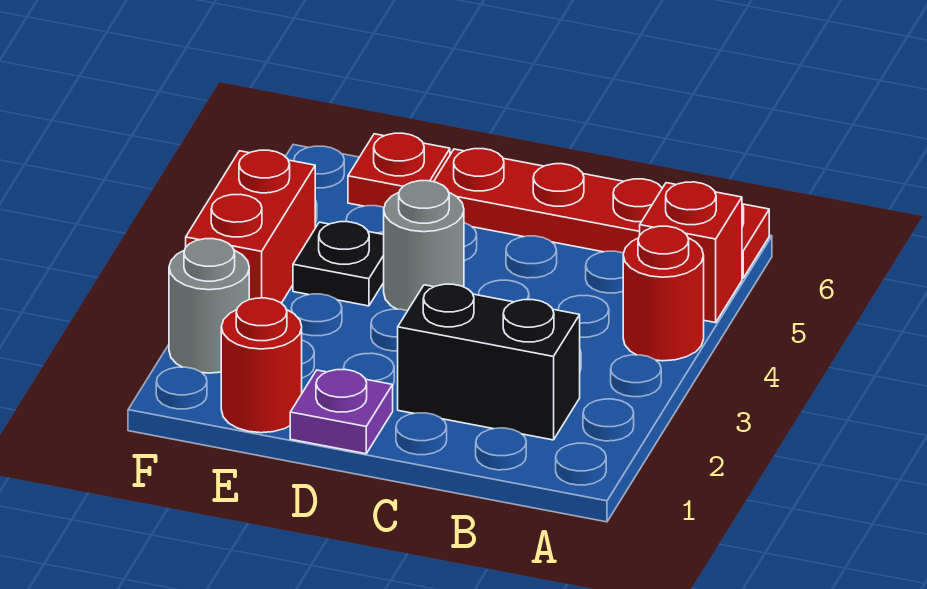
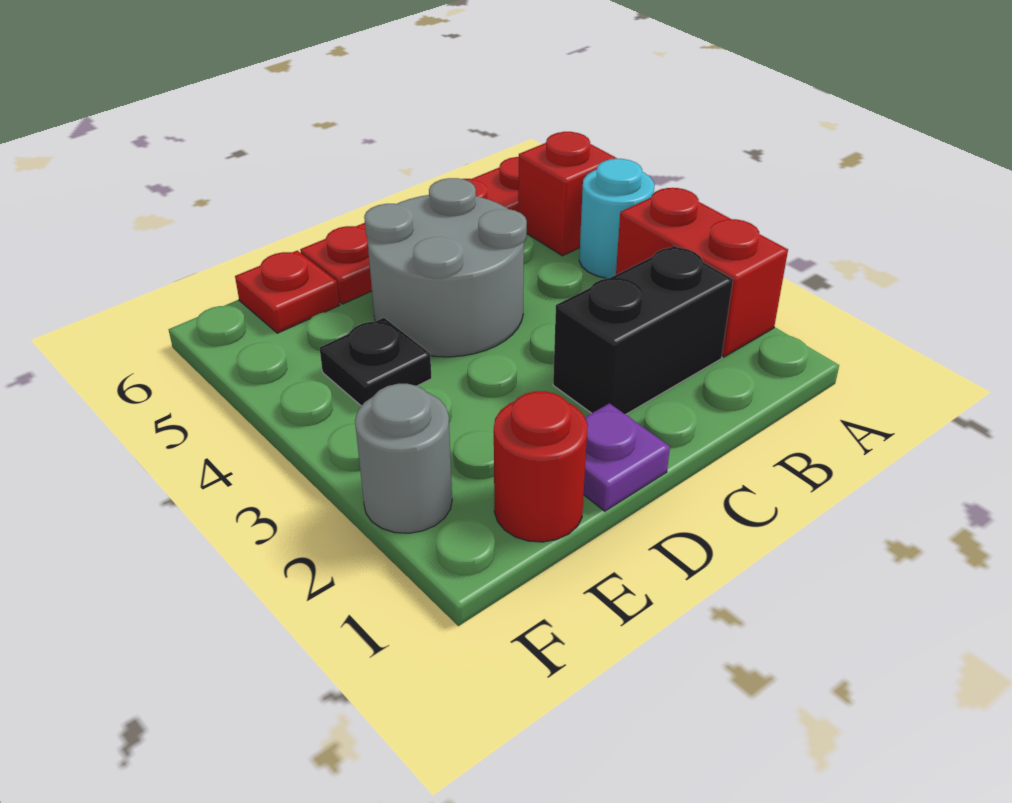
red 1x1 round brick [623,226,704,361] -> cyan 1x1 round brick [579,158,654,278]
grey 1x1 round brick [384,181,464,311] -> grey 2x2 round brick [364,178,527,357]
red 1x2 brick [186,150,315,303] -> red 1x2 brick moved to [616,188,788,357]

